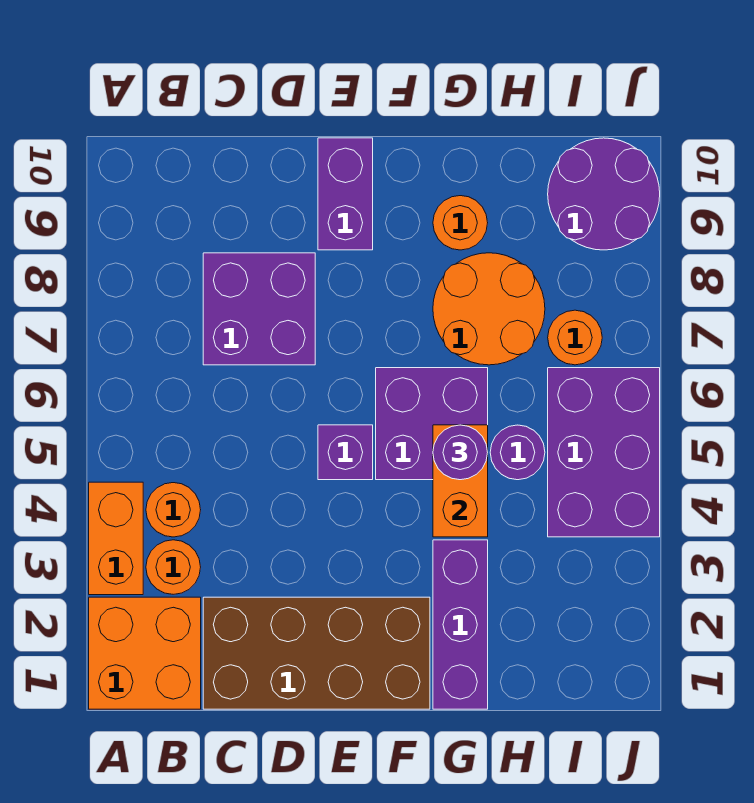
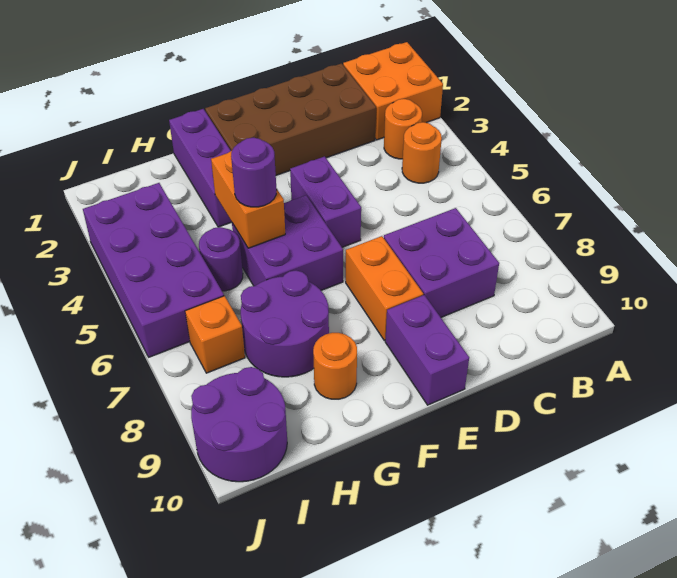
orange 1x2 brick [89,482,143,595] -> orange 1x2 brick moved to [346,236,423,341]
purple 1x1 brick [318,425,373,480] -> purple 1x2 brick [290,156,361,247]
orange 2x2 round brick [433,253,545,365] -> purple 2x2 round brick [241,271,329,377]
purple 2x3 brick [548,368,660,537] -> purple 2x4 brick [83,183,224,357]
orange 1x1 round brick [548,310,602,365] -> orange 1x1 brick [185,296,245,373]

